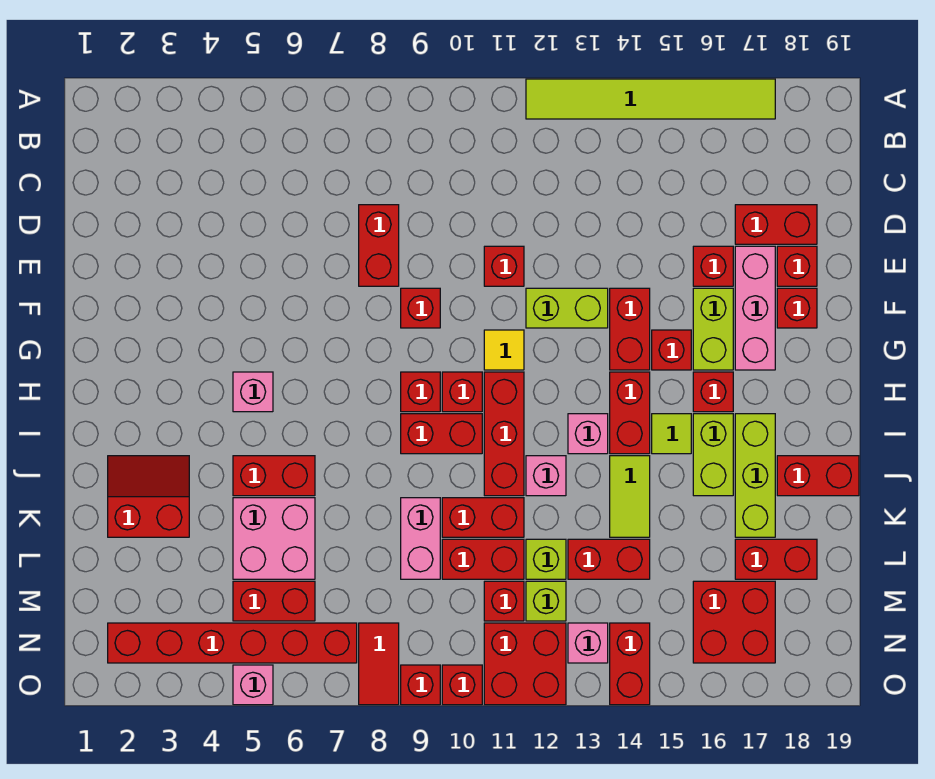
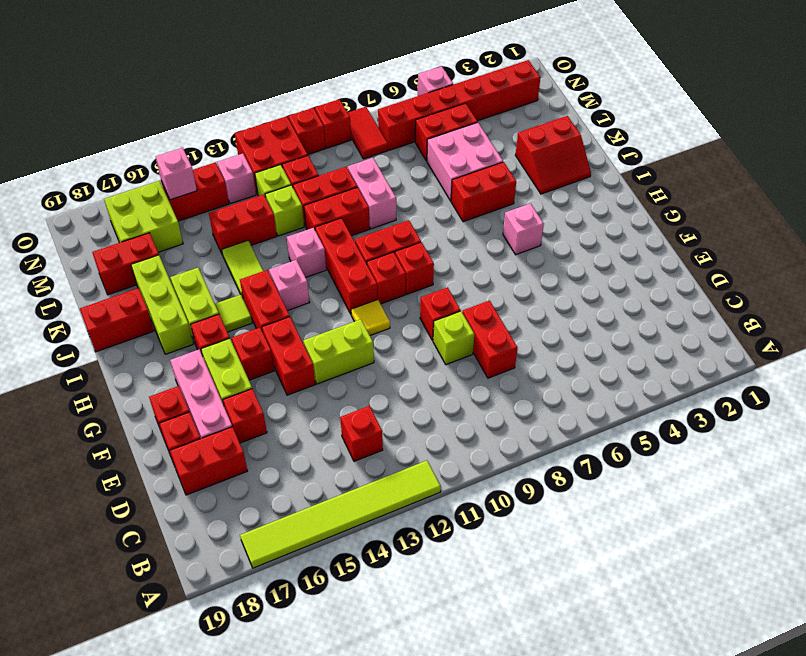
none -> lime 1x1 brick [433,311,474,365]
red 1x1 brick [484,246,524,286] -> red 1x1 brick moved to [340,406,383,461]
red 2x2 brick [693,581,775,663] -> lime 2x2 brick [104,181,183,252]
red 1x2 brick [610,623,650,705] -> red 1x2 brick turned to [161,162,229,221]
none -> pink 1x1 brick [156,148,197,200]

